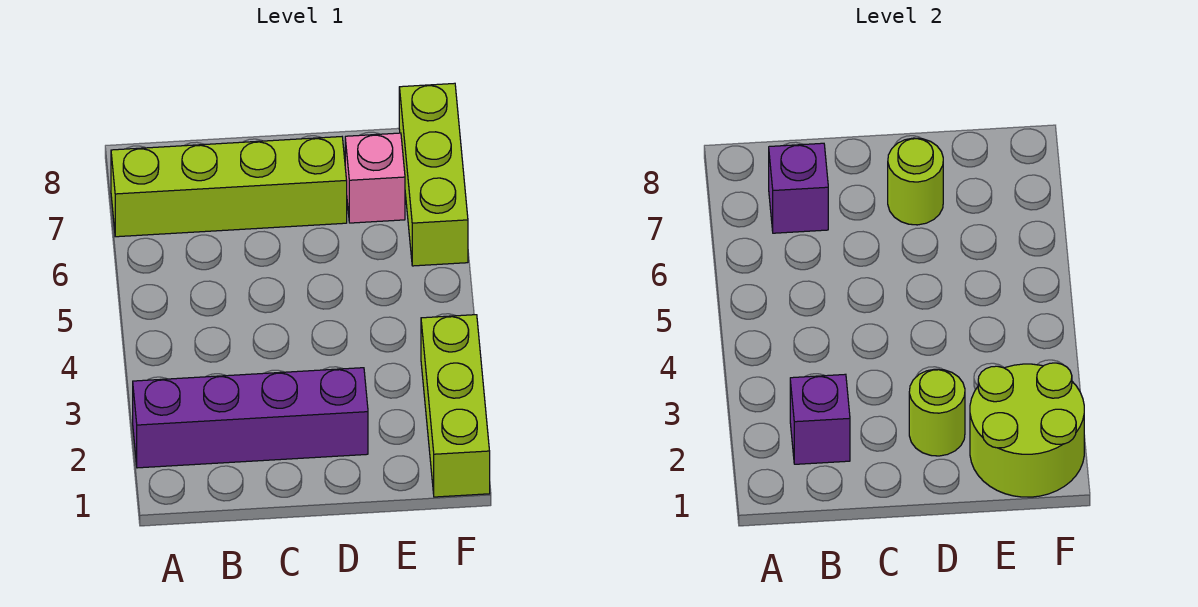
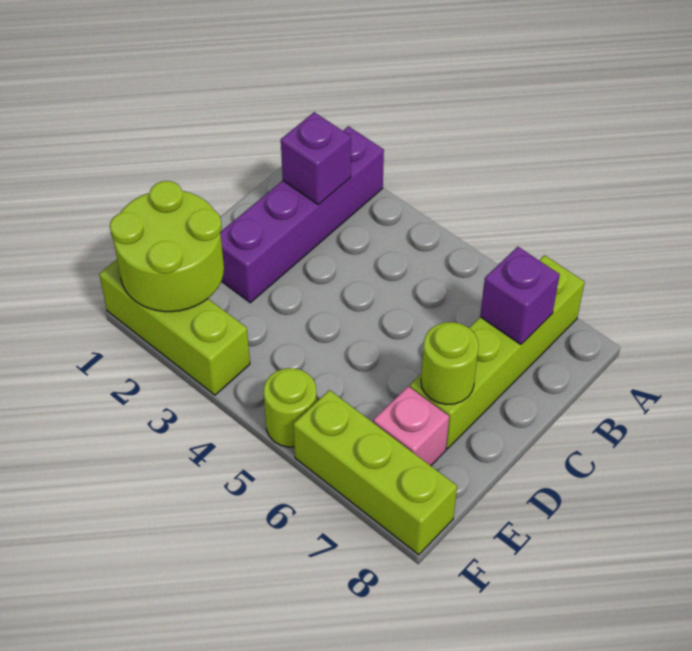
lime 1x1 round brick [909,369,965,456] -> lime 1x1 round brick moved to [264,368,317,447]

